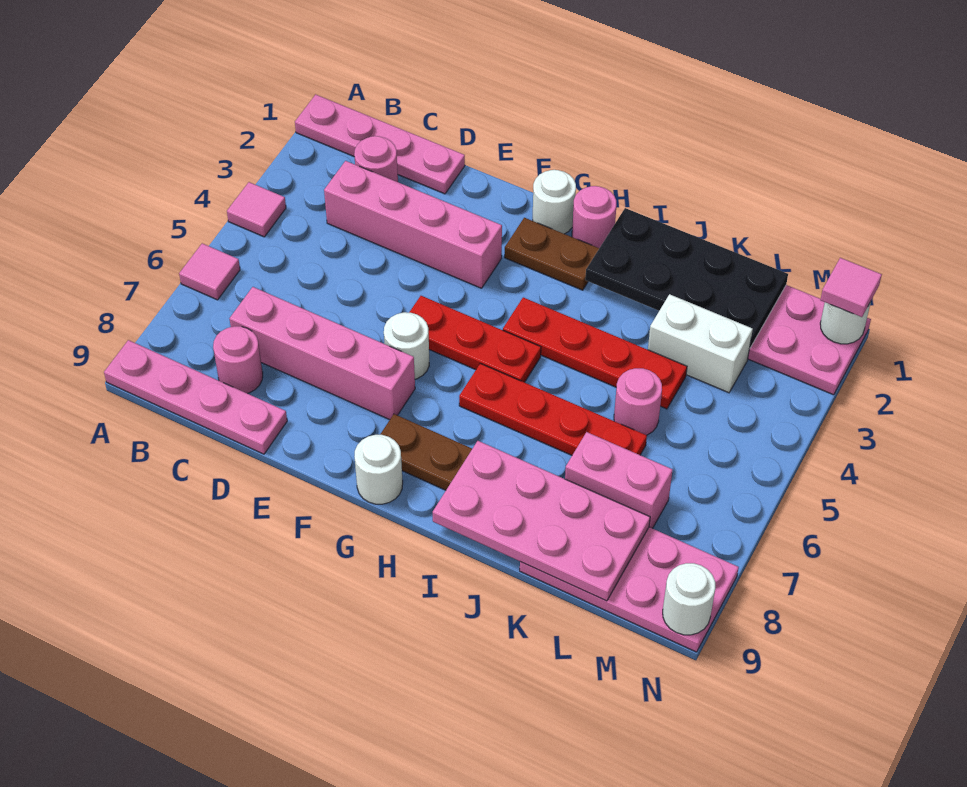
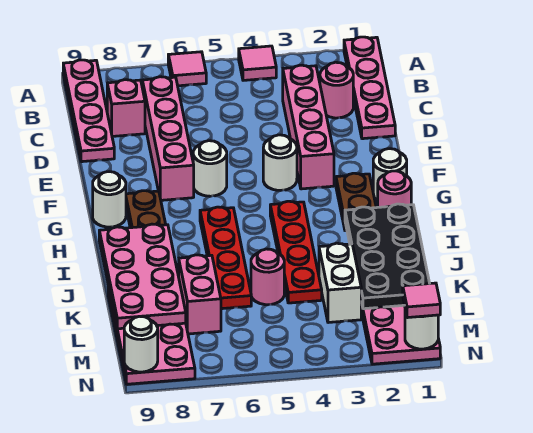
pink 1x1 round brick [213,326,263,393] -> pink 1x1 brick [107,80,145,136]
none -> white 1x1 round brick [263,135,297,190]
red 1x3 plate [409,296,541,382] -> none

